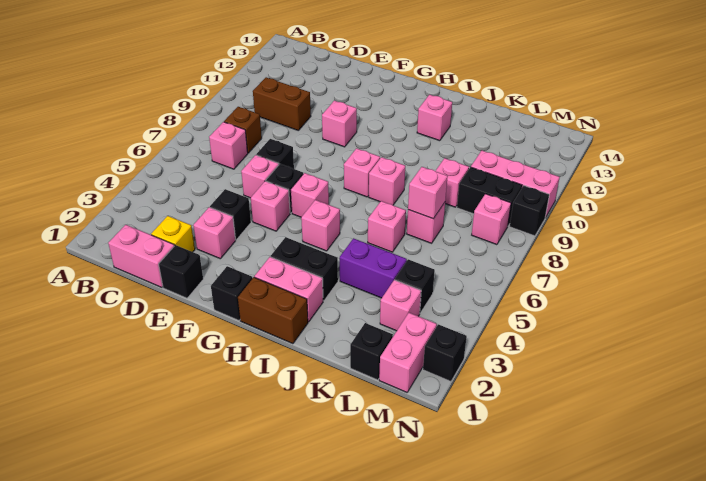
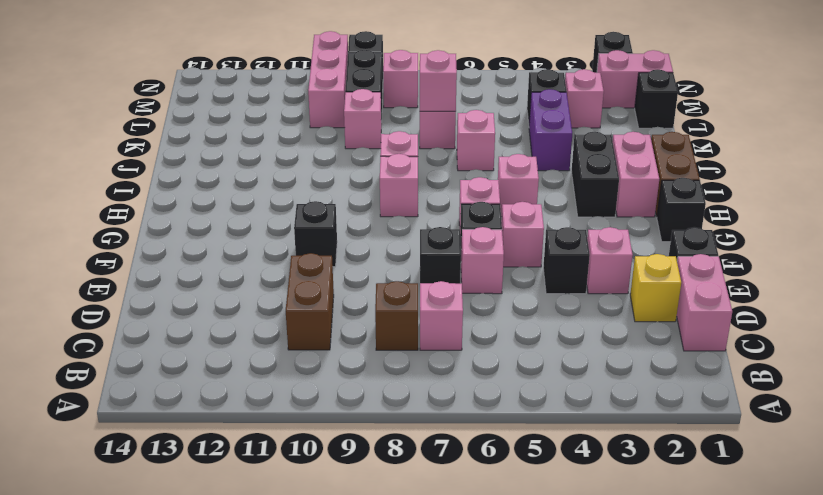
pink 1x1 brick [322,101,357,147] -> black 1x1 brick [294,201,337,267]
pink 1x1 brick [417,95,452,141] -> none

